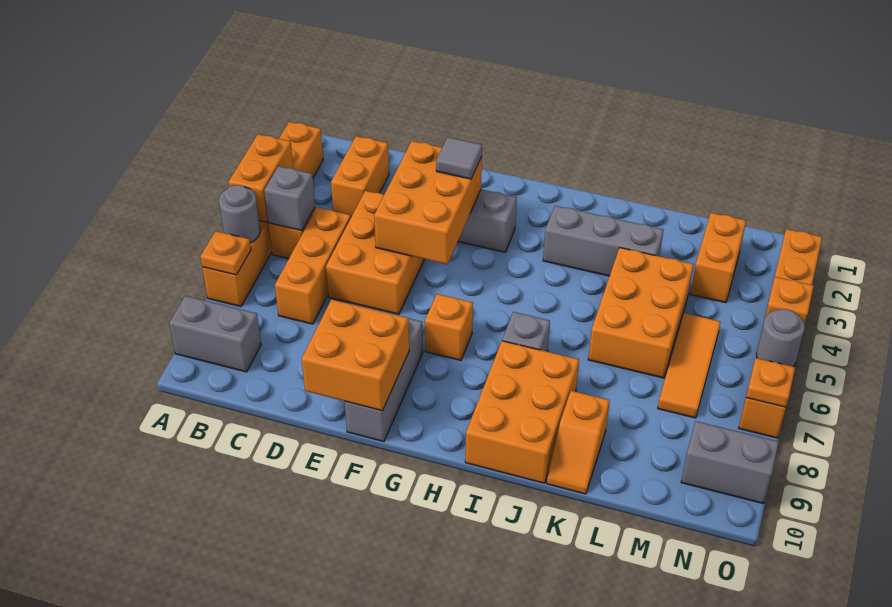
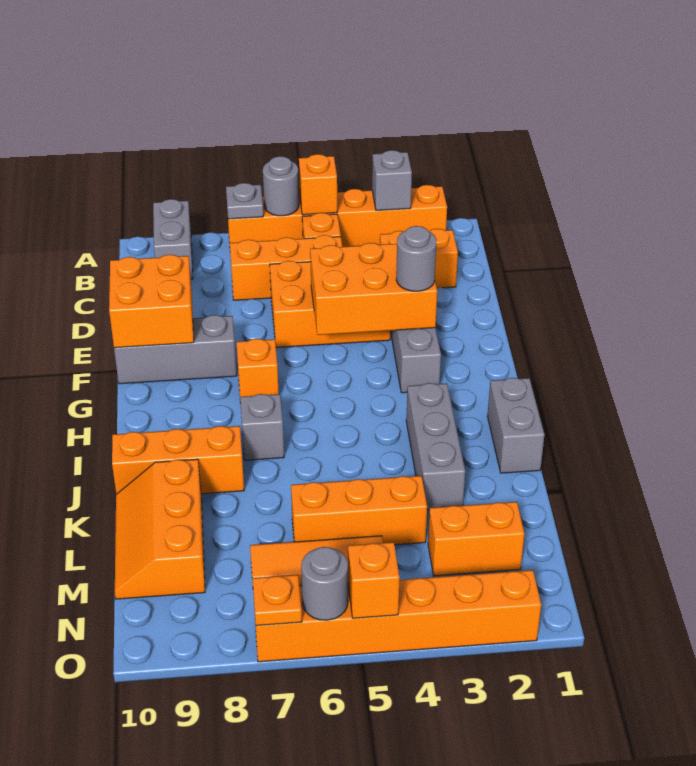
orange 1x2 brick [228,134,294,222] -> orange 1x1 brick [299,154,337,215]
orange 1x1 plate [200,231,251,275] -> grey 1x1 plate [226,183,263,219]
grey 1x1 brick [264,166,315,231] -> grey 1x1 brick moved to [372,150,412,210]
grey 1x1 tile [436,137,482,179] -> grey 1x1 round brick [396,226,437,291]
orange 2x3 brick [465,341,579,483] -> orange 1x3 brick [112,426,244,494]
orange 2x3 brick [588,248,694,378] -> orange 1x3 brick [291,476,427,545]
orange 1x2 slope [547,391,610,494] -> orange 2x3 slope [115,459,205,599]
grey 1x2 brick [681,421,779,504] -> grey 1x2 brick moved to [488,378,544,473]

